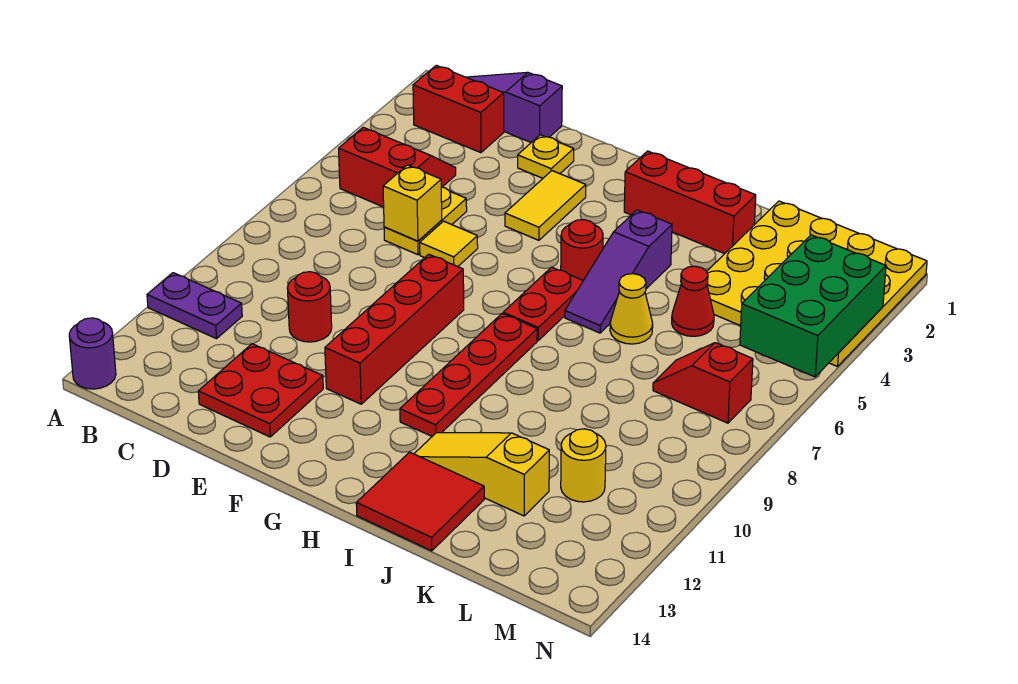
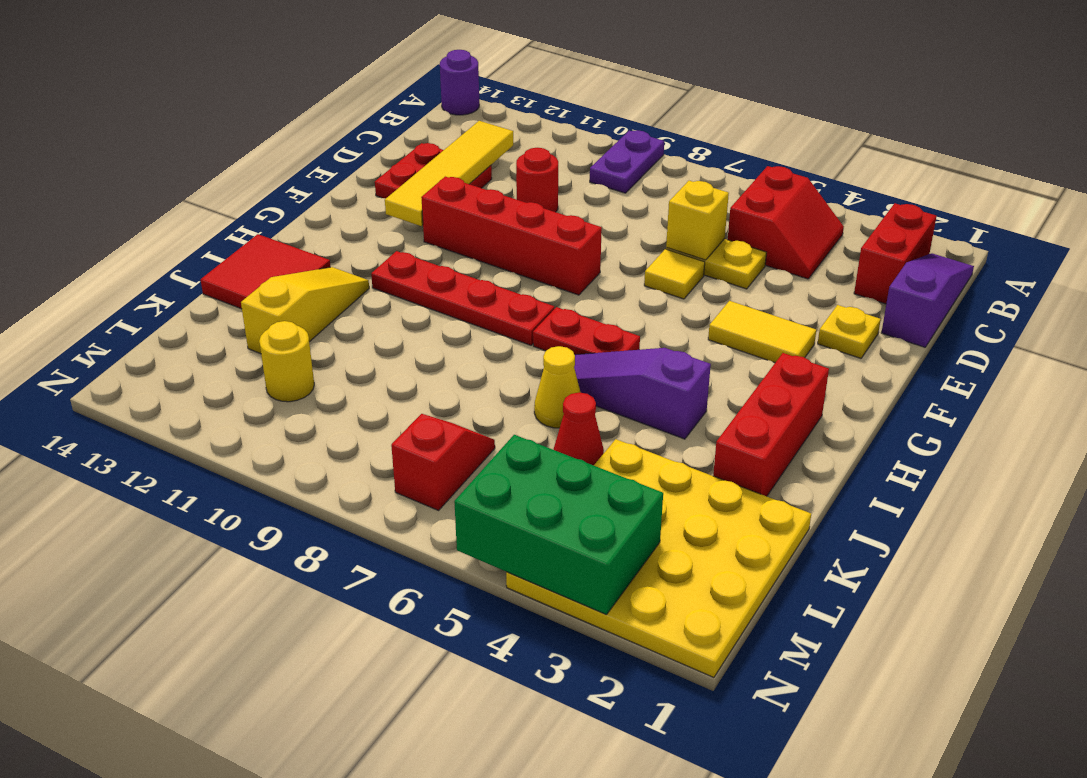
purple 1x2 plate [147,273,242,339] -> purple 1x2 plate moved to [590,130,664,193]
none -> yellow 1x4 tile [385,121,513,226]
red 1x1 round brick [561,220,603,280] -> none

